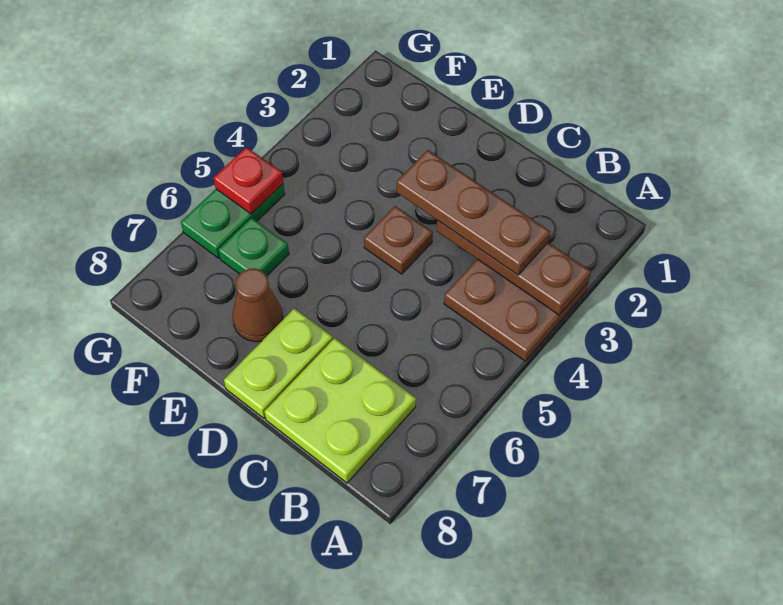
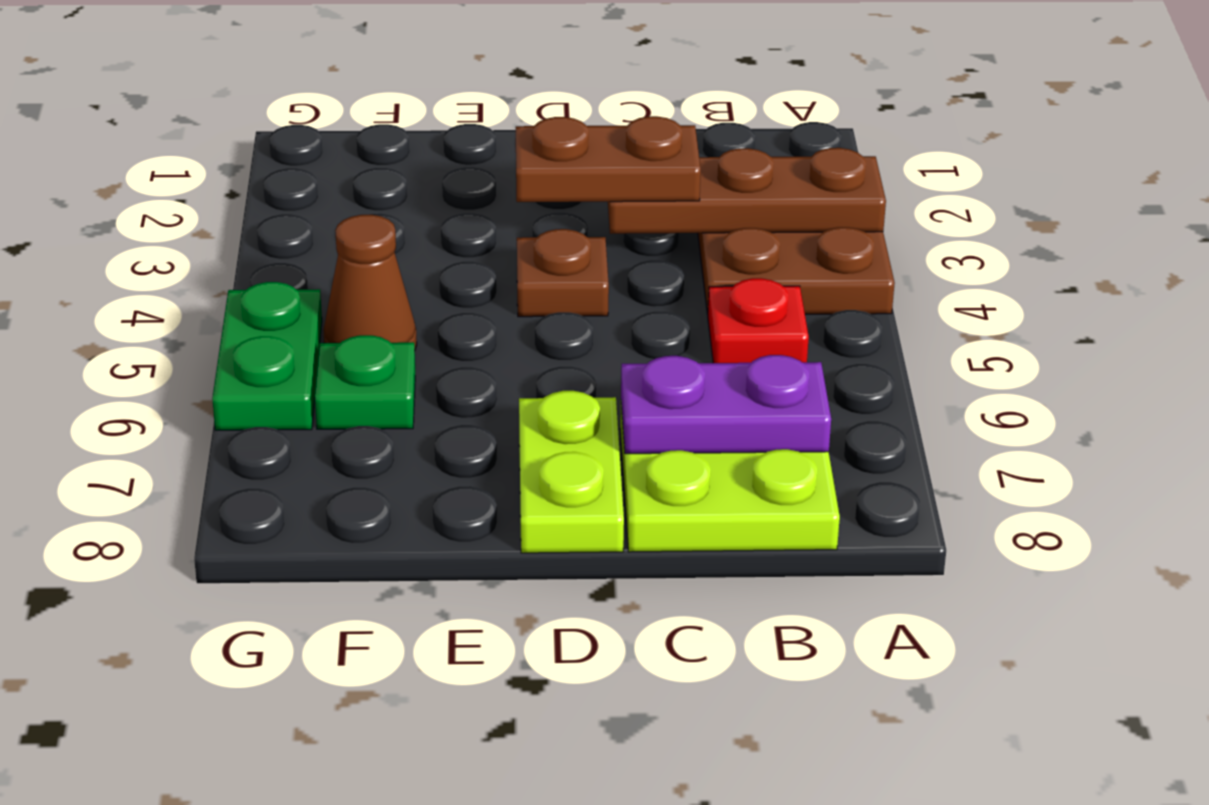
brown 1x3 plate [397,150,550,275] -> brown 1x2 plate [516,116,701,202]
none -> purple 1x2 plate [621,355,831,454]
brown 1x1 cone [233,269,283,342] -> brown 1x1 cone moved to [323,215,417,349]
red 1x1 plate [214,147,283,214] -> red 1x1 plate moved to [708,278,809,363]

